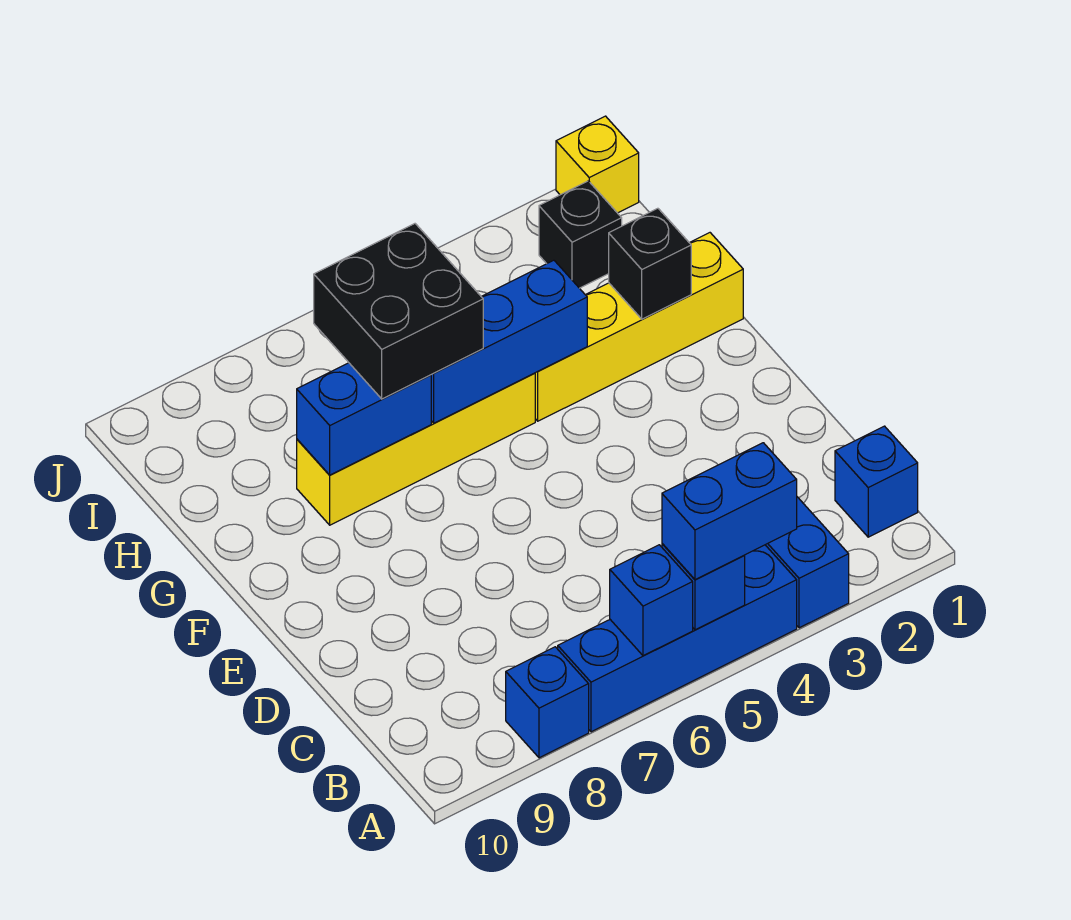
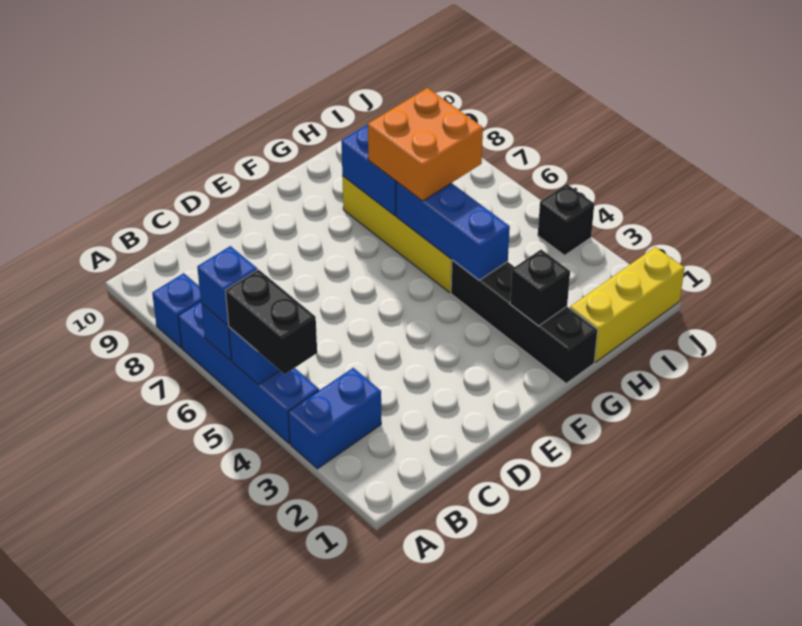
blue 1x2 brick [662,443,797,580] -> black 1x2 brick [225,270,317,374]
blue 1x1 brick [835,426,918,537] -> blue 1x1 brick moved to [197,246,257,325]
yellow 1x4 brick [535,233,743,421] -> black 1x4 brick [451,260,598,383]
black 2x2 brick [314,224,483,399] -> orange 2x2 brick [368,88,483,201]
black 1x1 brick [539,181,622,288] -> black 1x1 brick moved to [538,184,594,255]
yellow 1x1 brick [556,116,639,213] -> yellow 1x3 brick [570,247,684,362]

